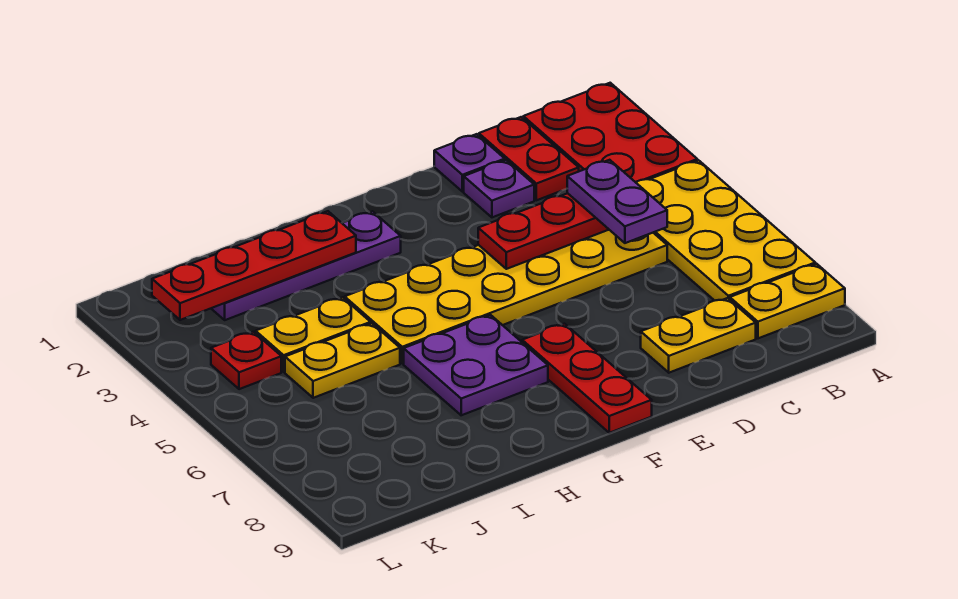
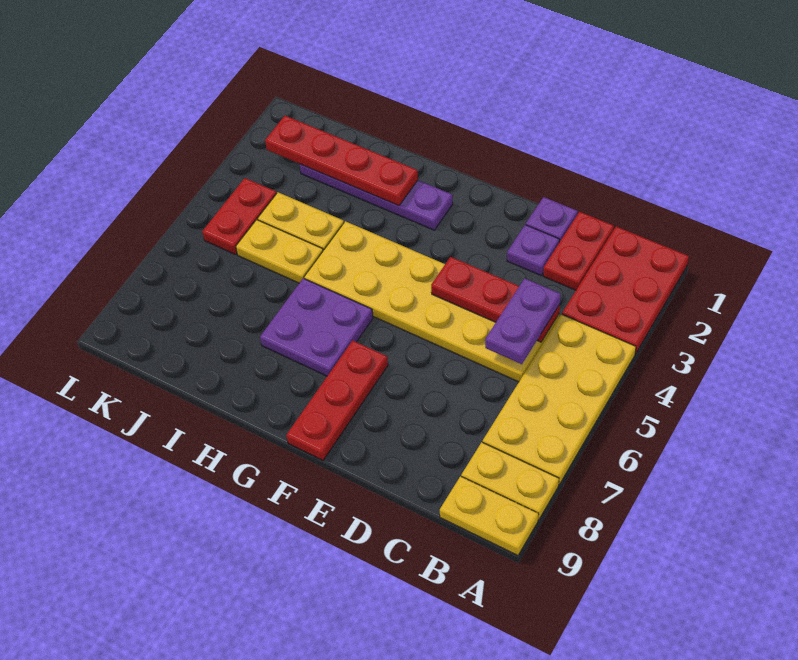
yellow 1x2 plate [641,298,756,373] -> yellow 1x2 plate moved to [440,476,539,555]
red 1x1 plate [211,332,281,389] -> red 1x2 plate [202,178,277,255]

